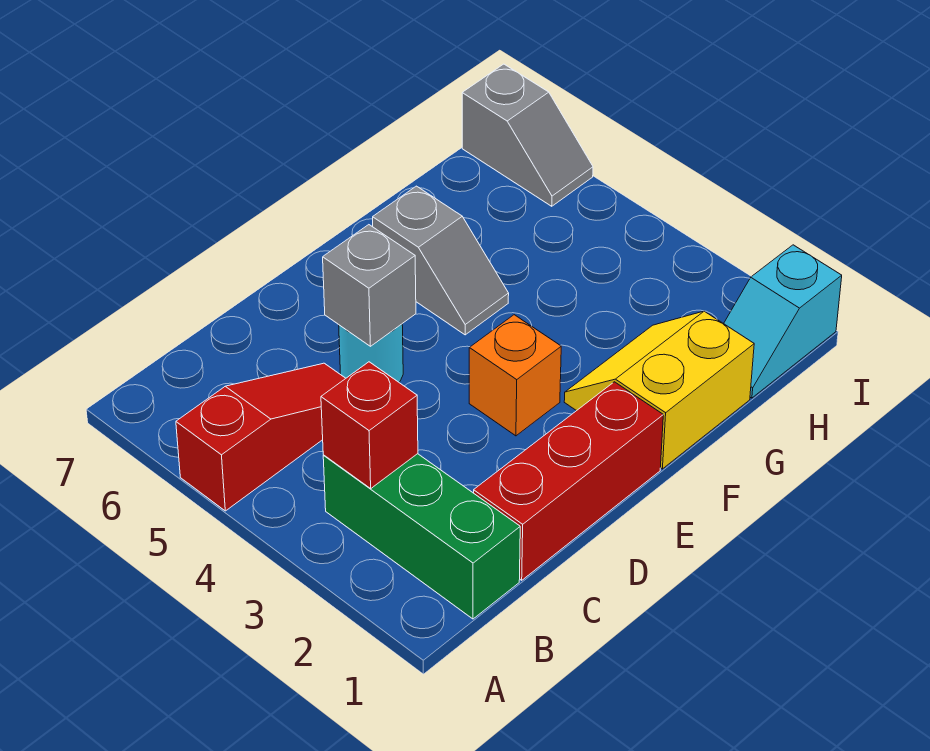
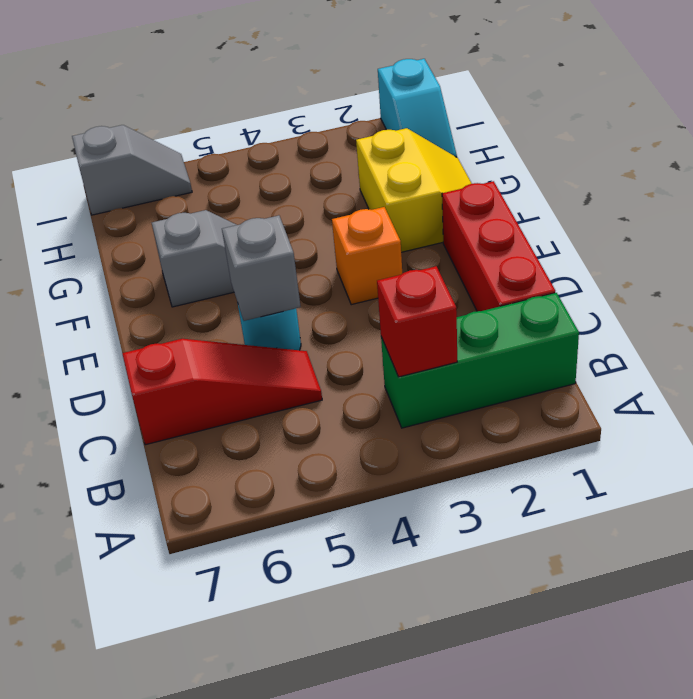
red 1x3 slope [176,363,346,511] -> red 1x3 slope turned to [122,339,322,445]
yellow 2x2 slope [564,311,754,469] -> yellow 2x2 slope turned to [356,128,472,252]

